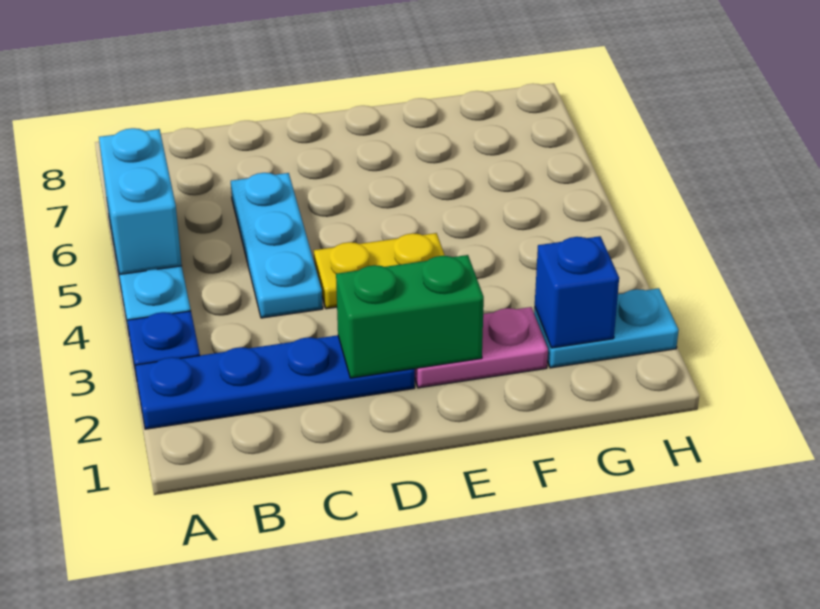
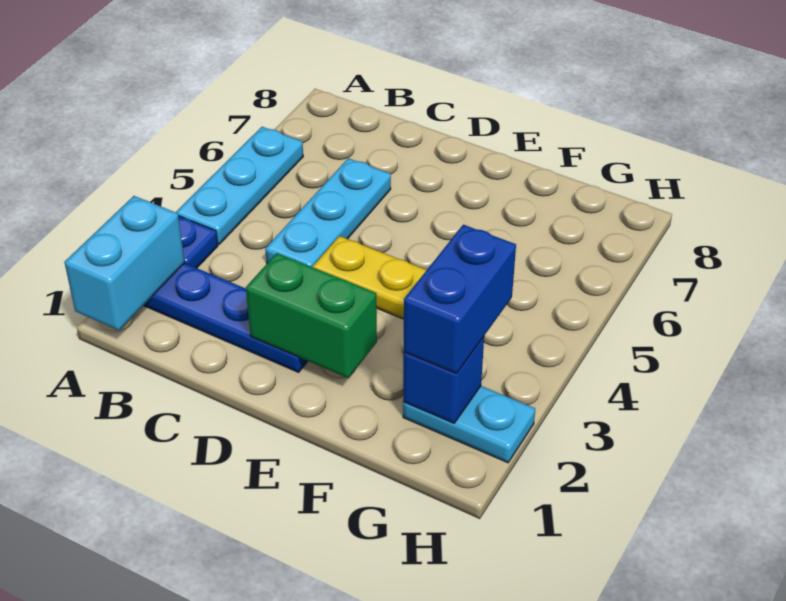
cyan 1x2 brick [99,128,182,274] -> cyan 1x2 brick moved to [64,196,185,330]
pink 1x2 plate [415,307,548,388] -> none
none -> blue 1x2 brick [404,225,516,374]

